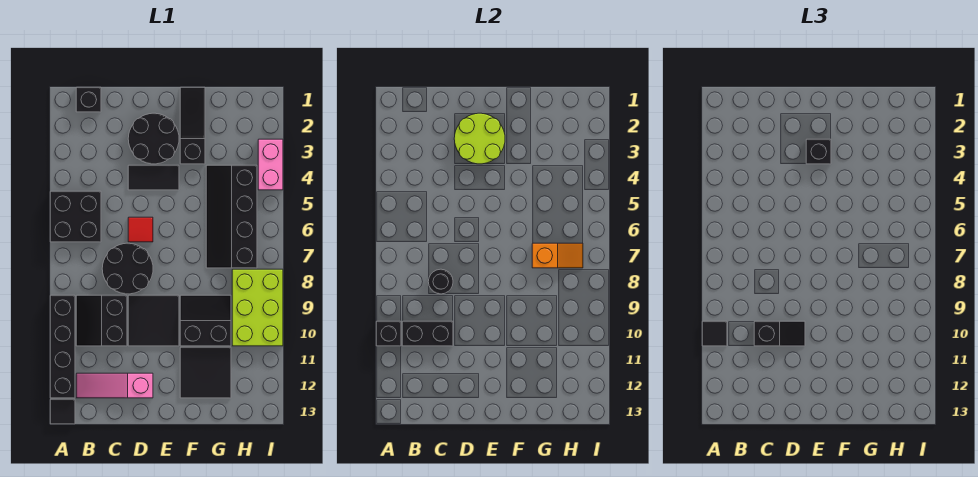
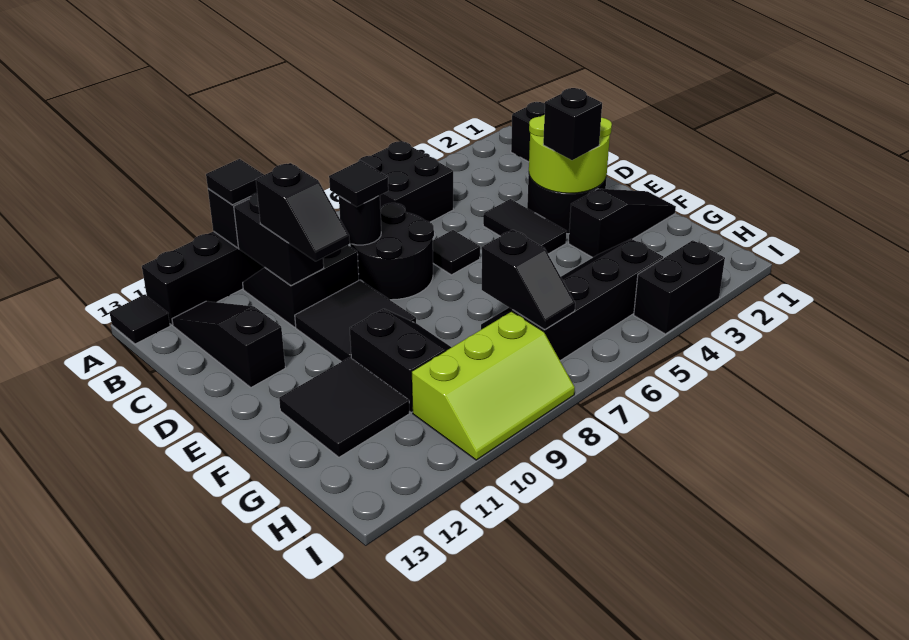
pink 1x3 slope [76,373,153,398] -> black 1x3 slope [172,301,285,387]
none -> black 1x1 tile [329,161,388,207]
red 1x1 tile [128,217,153,242] -> black 1x1 tile [433,230,480,275]
orange 1x2 slope [532,243,583,268] -> black 1x2 slope [482,230,575,330]
lime 2x3 brick [232,269,283,346] -> lime 2x3 slope [412,312,575,460]
pink 1x2 brick [258,139,283,190] -> black 1x2 brick [634,240,725,334]

